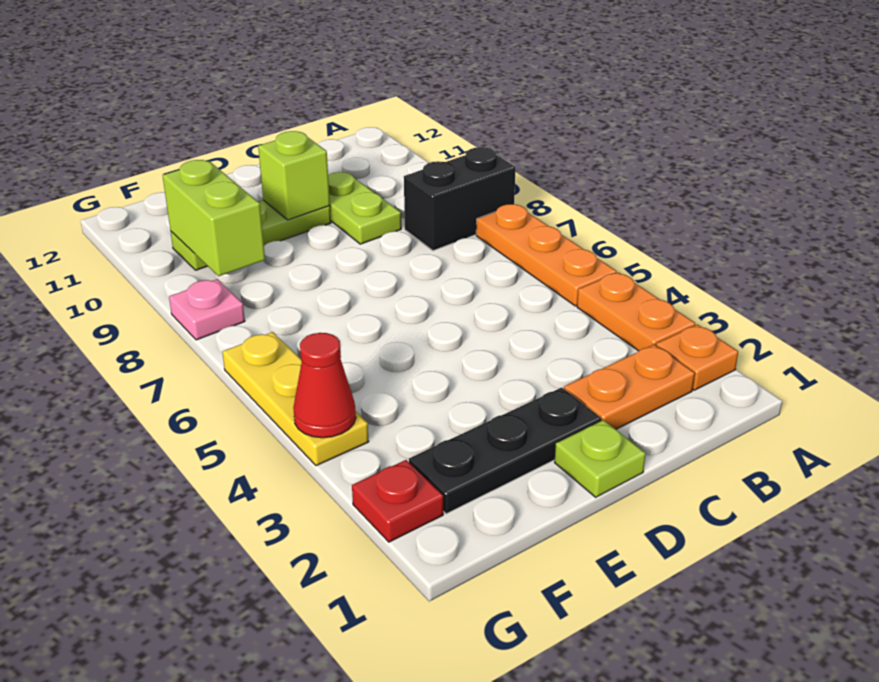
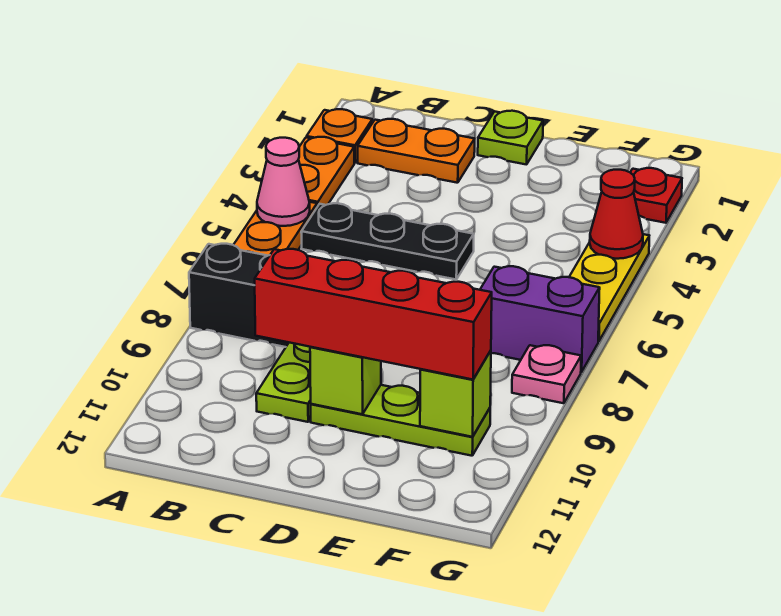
none -> pink 1x1 cone [257,138,310,226]
none -> red 1x4 brick [255,249,492,380]
black 1x3 plate [409,388,601,514] -> black 1x3 plate moved to [301,203,474,279]
none -> purple 1x2 brick [480,266,600,372]
lime 1x2 brick [163,160,265,276] -> lime 1x1 brick [420,351,491,437]

